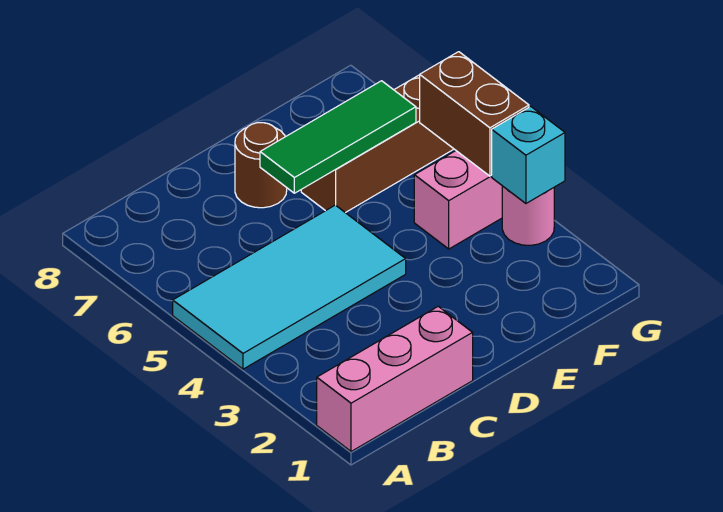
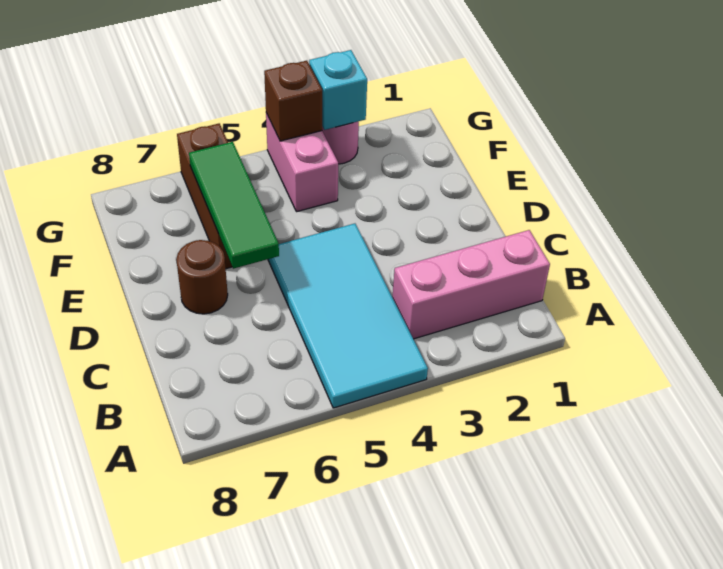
pink 1x3 brick [317,306,473,451] -> pink 1x3 brick turned to [392,230,550,339]
brown 1x2 brick [420,52,529,176] -> brown 1x1 brick [264,61,322,141]

